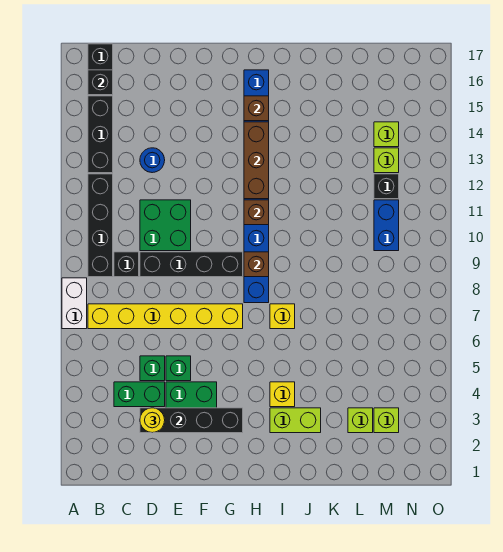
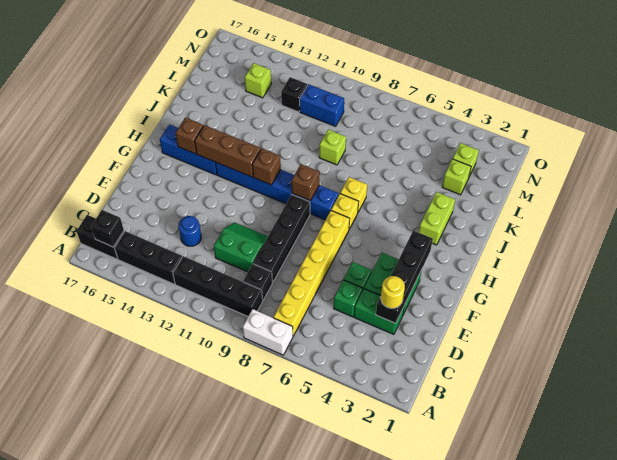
green 1x2 brick [114,382,165,407] -> green 1x2 brick turned to [354,289,404,334]
green 2x2 brick [140,200,191,251] -> green 2x2 slope [214,223,268,272]
yellow 1x1 brick [270,382,295,407] -> yellow 1x1 brick moved to [331,194,359,229]
lime 1x1 brick [374,148,399,173] -> lime 1x1 brick moved to [319,129,346,165]

